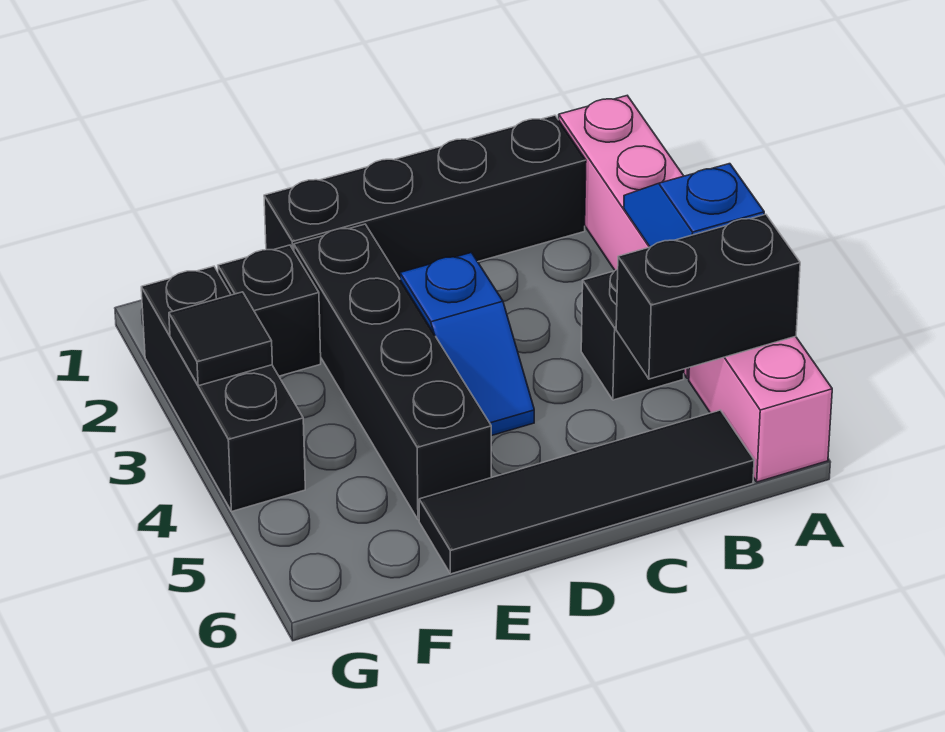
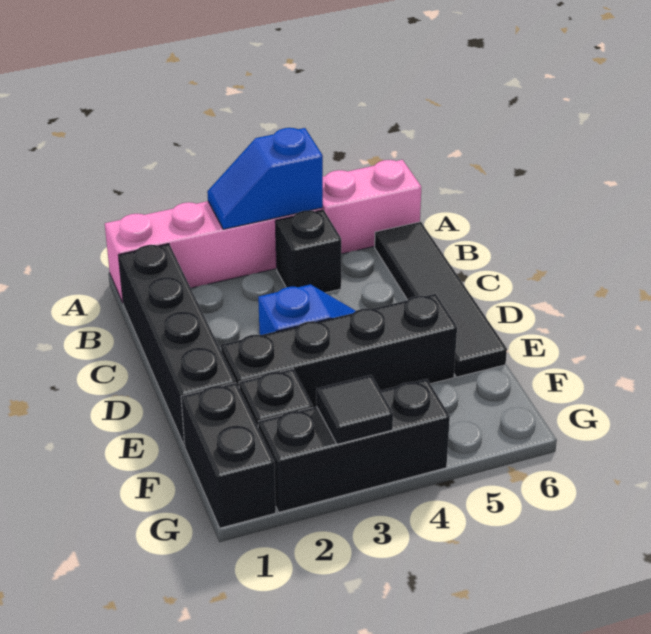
black 1x2 brick [616,214,800,379] -> black 1x2 brick moved to [181,383,276,528]

